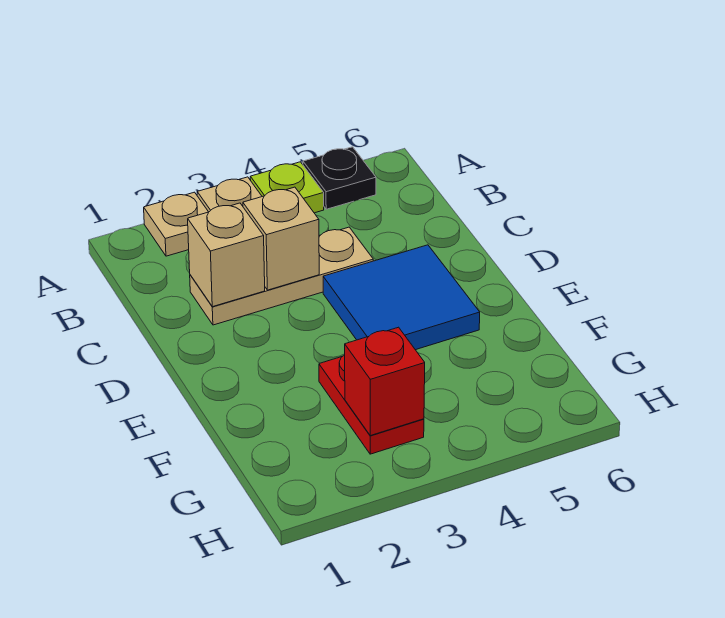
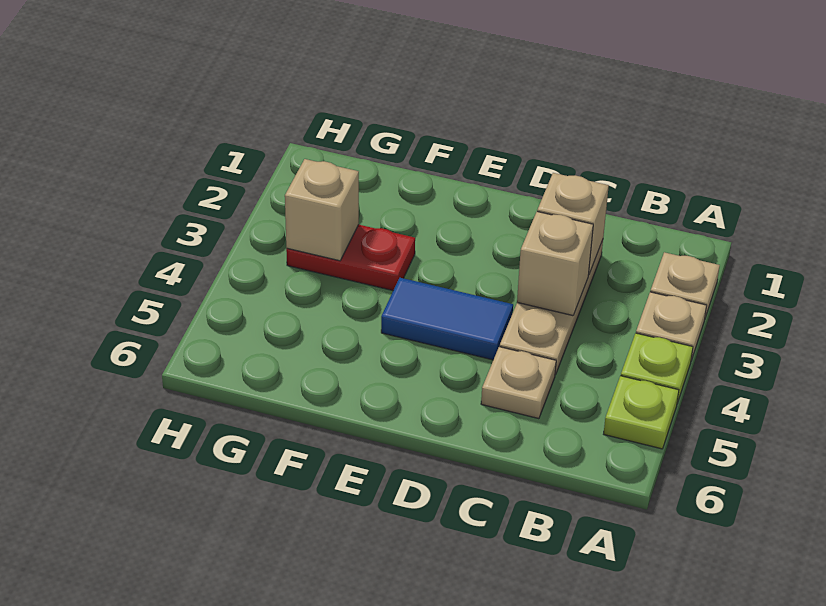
black 1x1 plate [303,147,376,209] -> lime 1x1 plate [604,376,679,449]
none -> tan 1x1 plate [481,347,556,419]
blue 2x2 tile [323,245,480,350] -> blue 1x2 tile [381,278,513,360]
red 1x1 brick [345,327,425,436] -> tan 1x1 brick [285,159,359,261]

